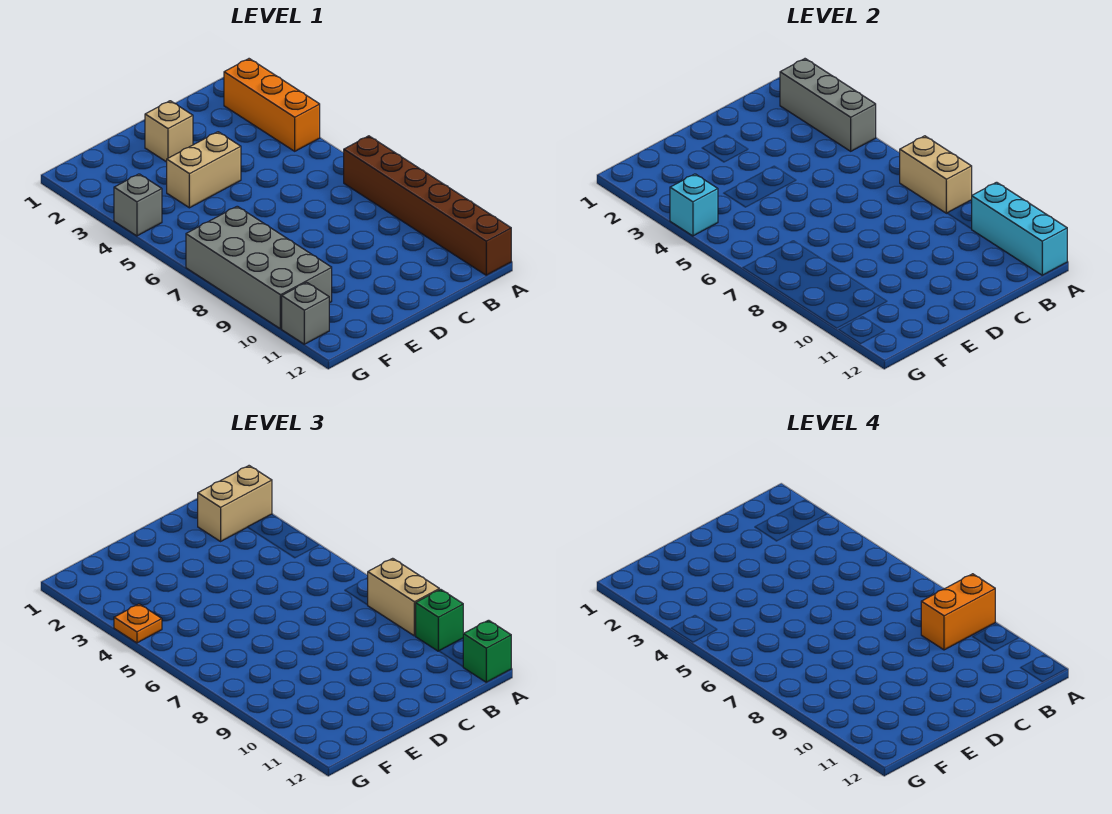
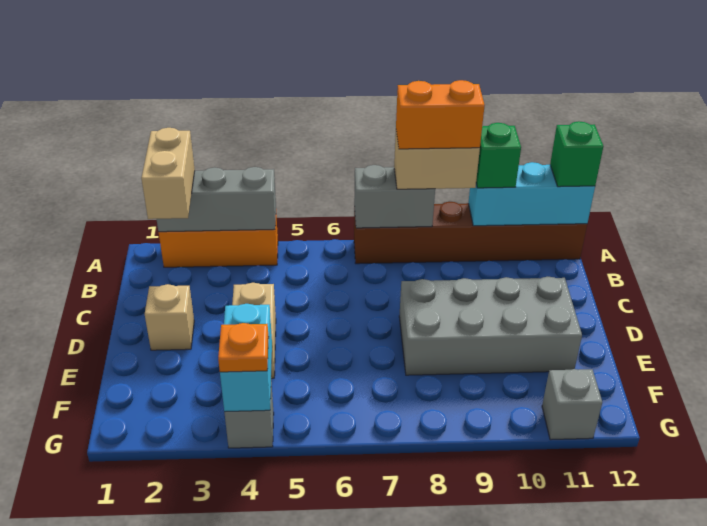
tan 1x2 brick [900,136,972,213] -> grey 1x2 brick [354,165,435,228]
orange 1x2 brick [921,574,995,650] -> orange 1x2 brick turned to [396,80,485,149]
grey 2x4 brick [186,206,332,329] -> grey 2x4 brick moved to [399,277,582,375]
cyan 1x1 brick [670,174,718,236] -> cyan 1x2 brick [220,304,272,412]

